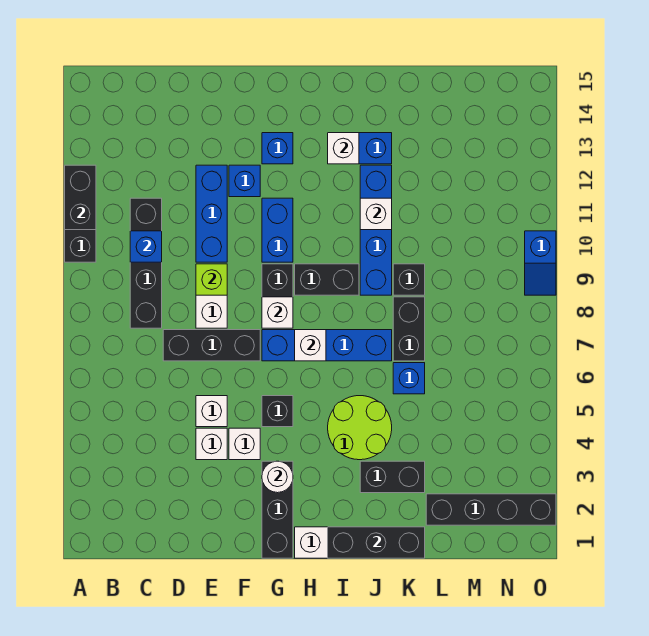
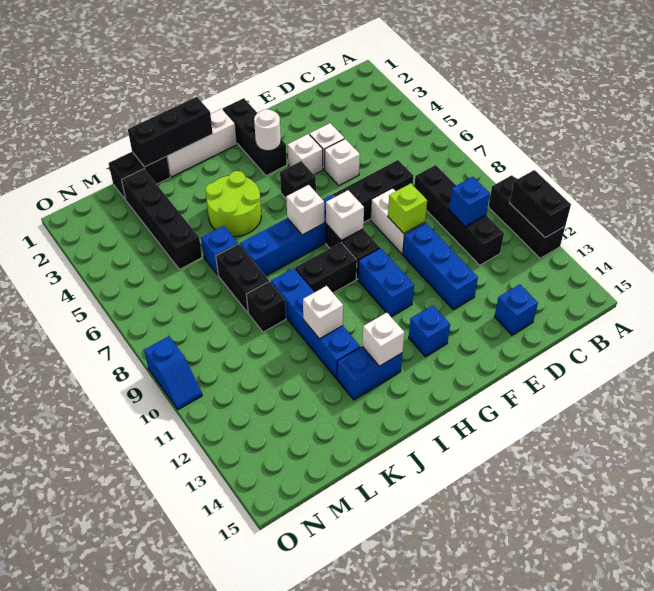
blue 1x1 brick [229,165,260,197] -> blue 1x1 brick moved to [495,284,538,335]
black 1x2 brick [360,461,425,493] -> black 1x2 brick moved to [109,152,170,199]
black 1x4 brick [426,494,556,525] -> black 1x4 brick turned to [122,169,202,269]
blue 1x2 slope [525,231,556,295] -> blue 1x2 slope turned to [144,336,202,410]

